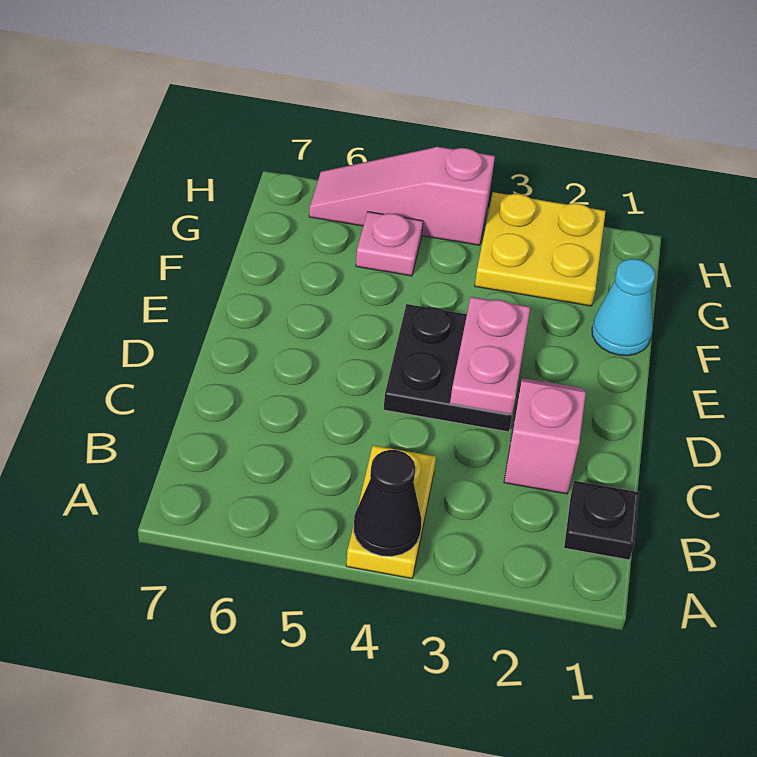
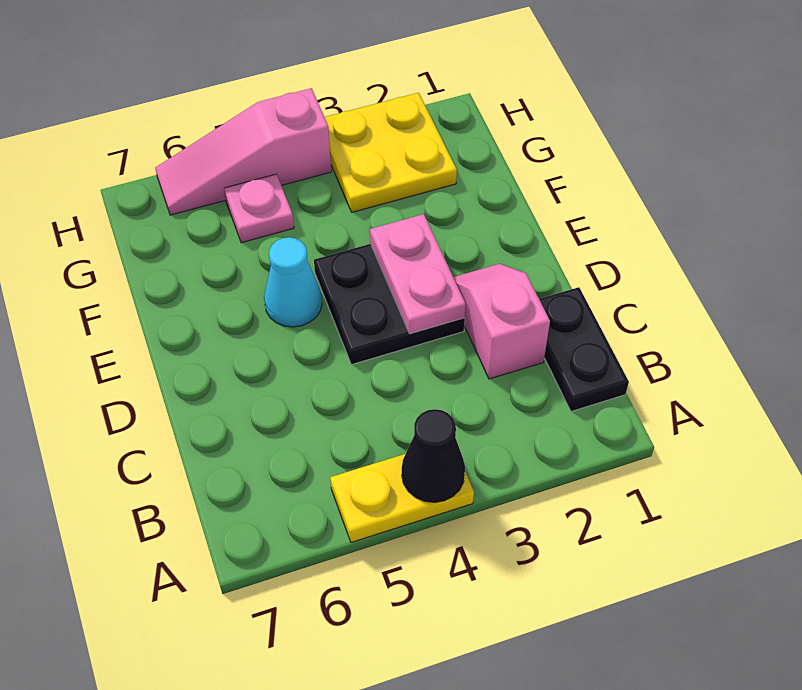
yellow 1x2 plate [346,445,436,578] -> yellow 1x2 plate turned to [330,454,474,542]
black 1x1 plate [564,481,639,560] -> black 1x2 plate [539,287,629,411]
cyan 1x1 cone [592,259,655,356] -> cyan 1x1 cone moved to [264,237,322,327]

